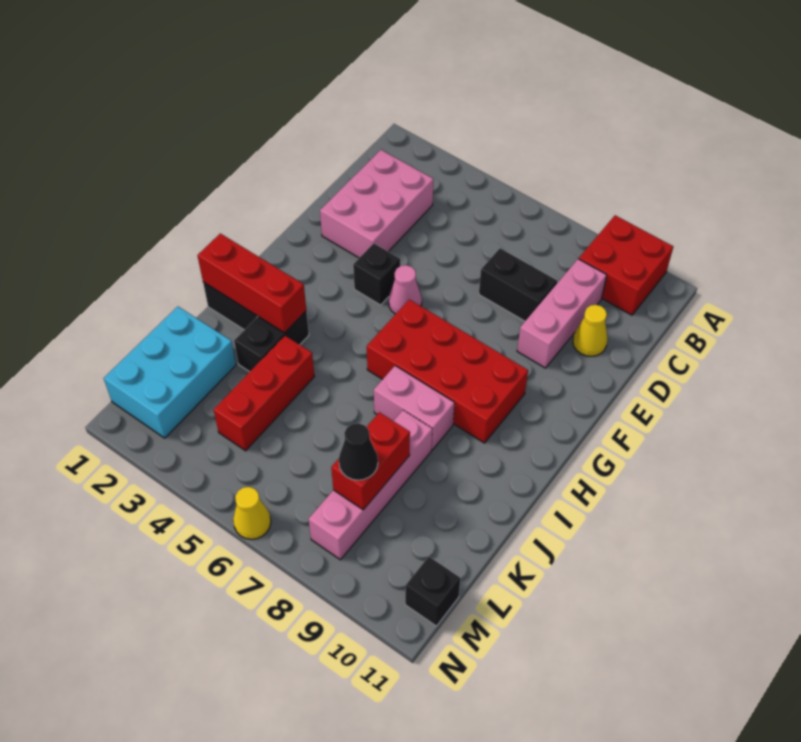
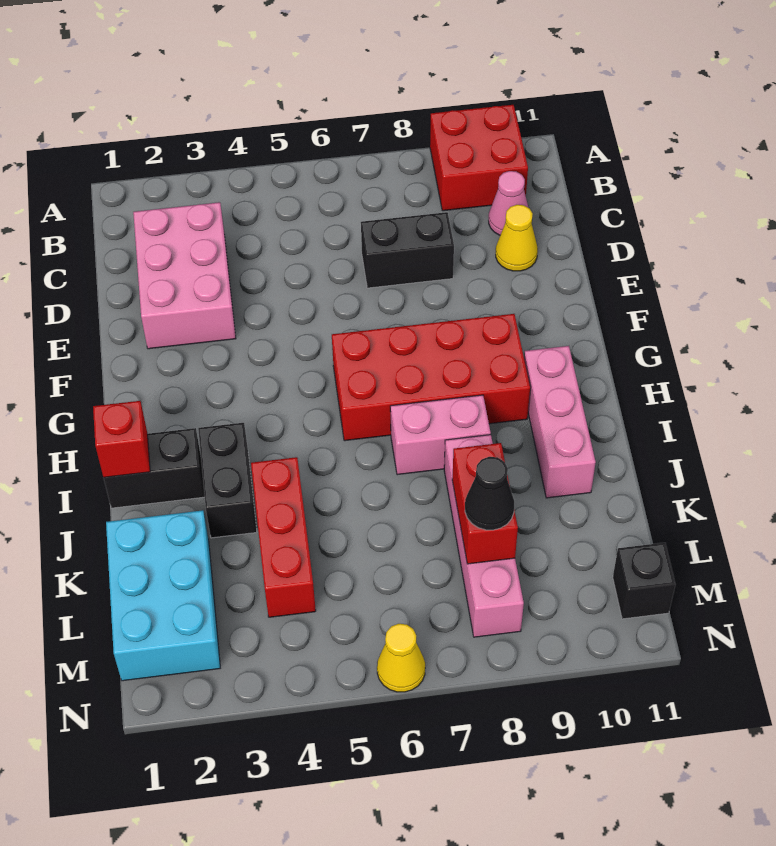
pink 1x3 brick [517,259,607,368] -> pink 1x3 brick moved to [524,346,596,498]
black 1x1 brick [353,243,400,305] -> none
pink 1x1 cone [389,265,422,314] -> pink 1x1 cone moved to [489,171,528,235]
red 1x3 brick [197,233,306,333] -> red 1x1 brick [93,401,150,477]

